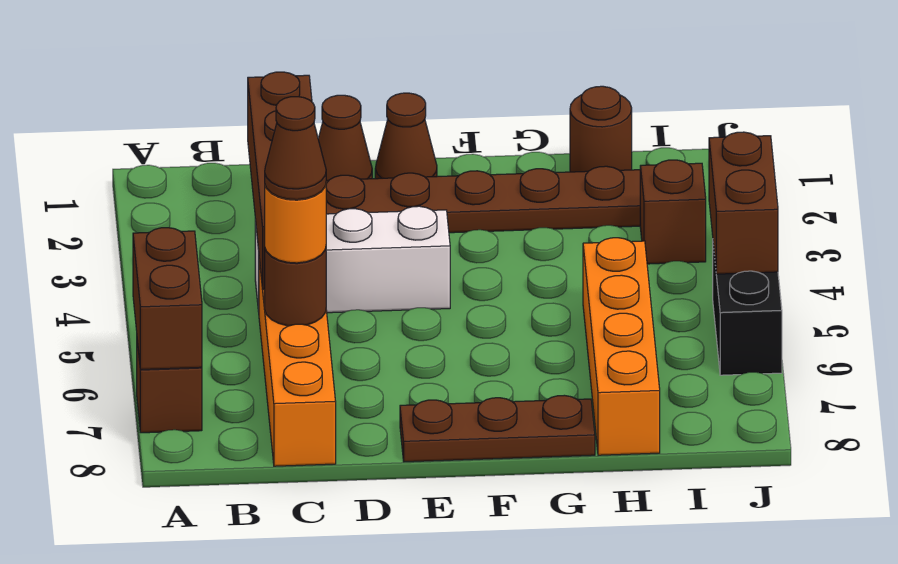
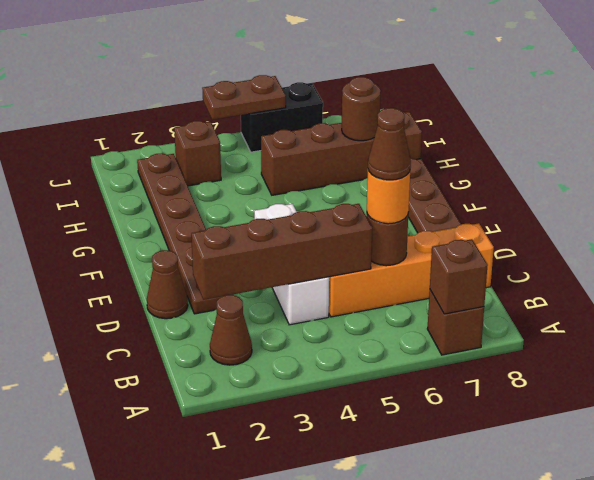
brown 1x2 brick [133,228,202,370] -> brown 1x1 brick [430,239,488,314]
brown 1x1 cone [375,93,437,179] -> brown 1x1 cone moved to [210,295,252,365]
brown 1x1 round brick [570,86,632,172] -> brown 1x1 round brick moved to [342,77,381,141]
orange 1x4 brick [583,238,660,455] -> brown 1x4 brick [261,112,422,195]
brown 1x2 brick [709,132,778,274] -> brown 1x2 plate [202,75,286,120]

